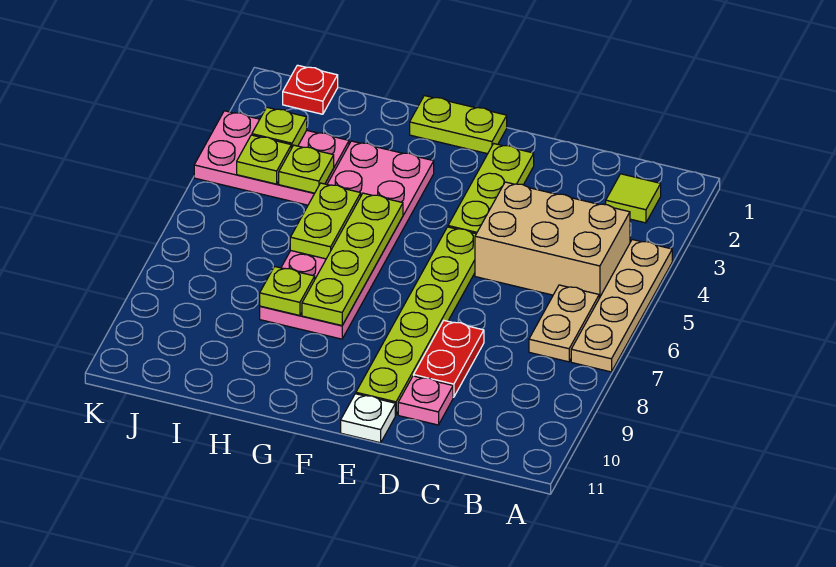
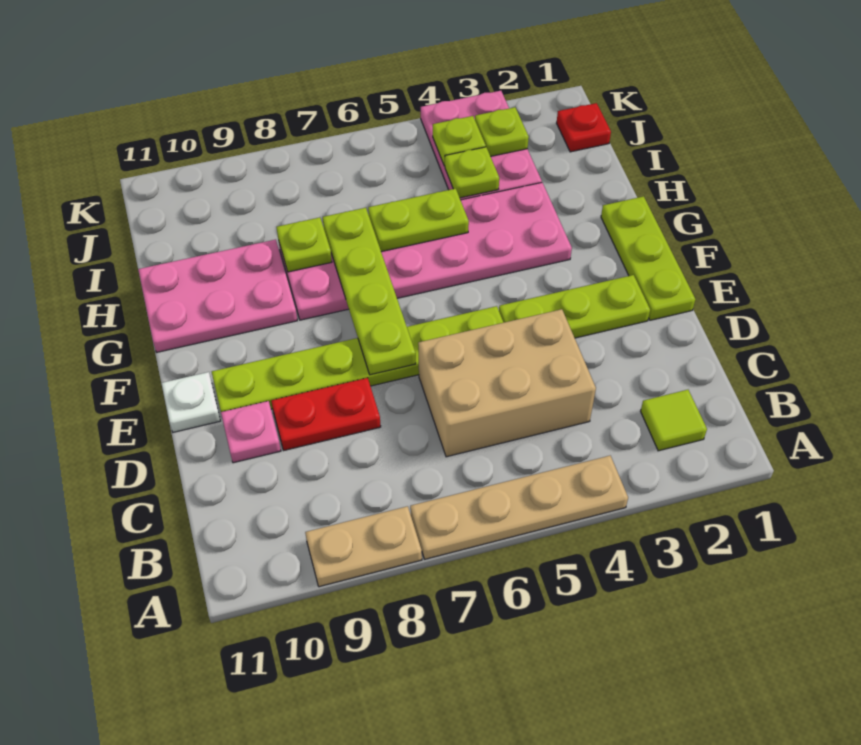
tan 2x3 brick [475,182,630,298] -> tan 2x3 brick turned to [418,309,596,457]
tan 1x2 plate [529,285,599,362] -> tan 1x2 plate moved to [305,506,422,587]
lime 1x2 plate [410,96,507,154] -> lime 1x3 plate [601,196,695,320]
lime 1x4 plate [302,193,403,326] -> lime 1x4 plate turned to [323,208,416,375]
none -> pink 2x3 plate [138,240,297,352]

